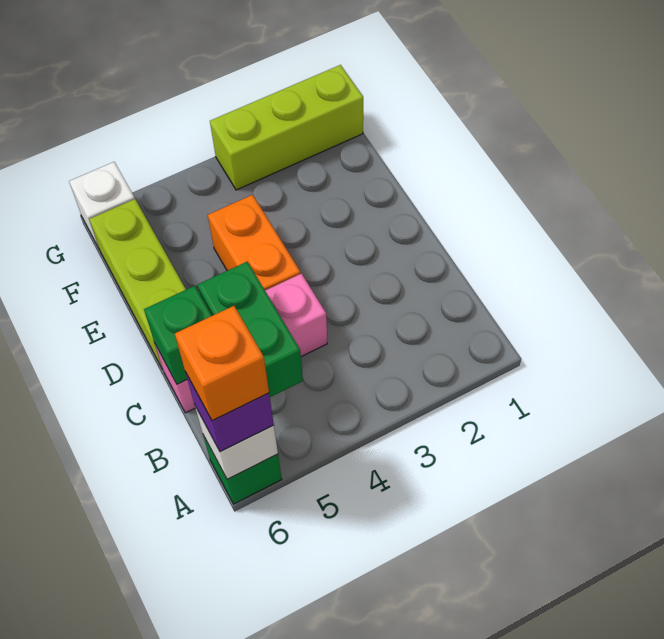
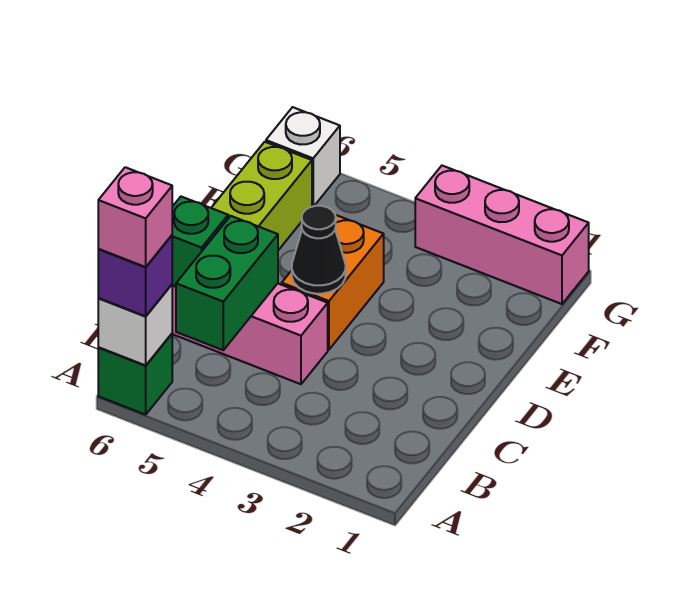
orange 1x1 brick [175,306,269,421] -> pink 1x1 brick [98,167,172,267]
none -> black 1x1 cone [292,206,346,294]
lime 1x3 brick [210,65,363,190] -> pink 1x3 brick [415,166,589,304]

